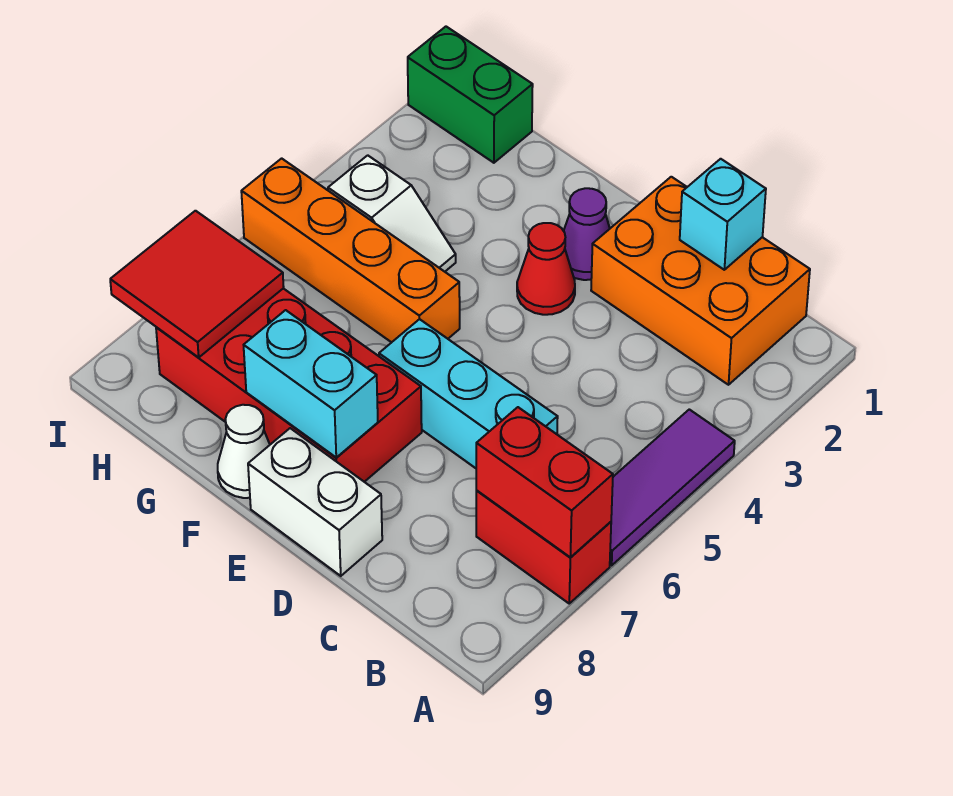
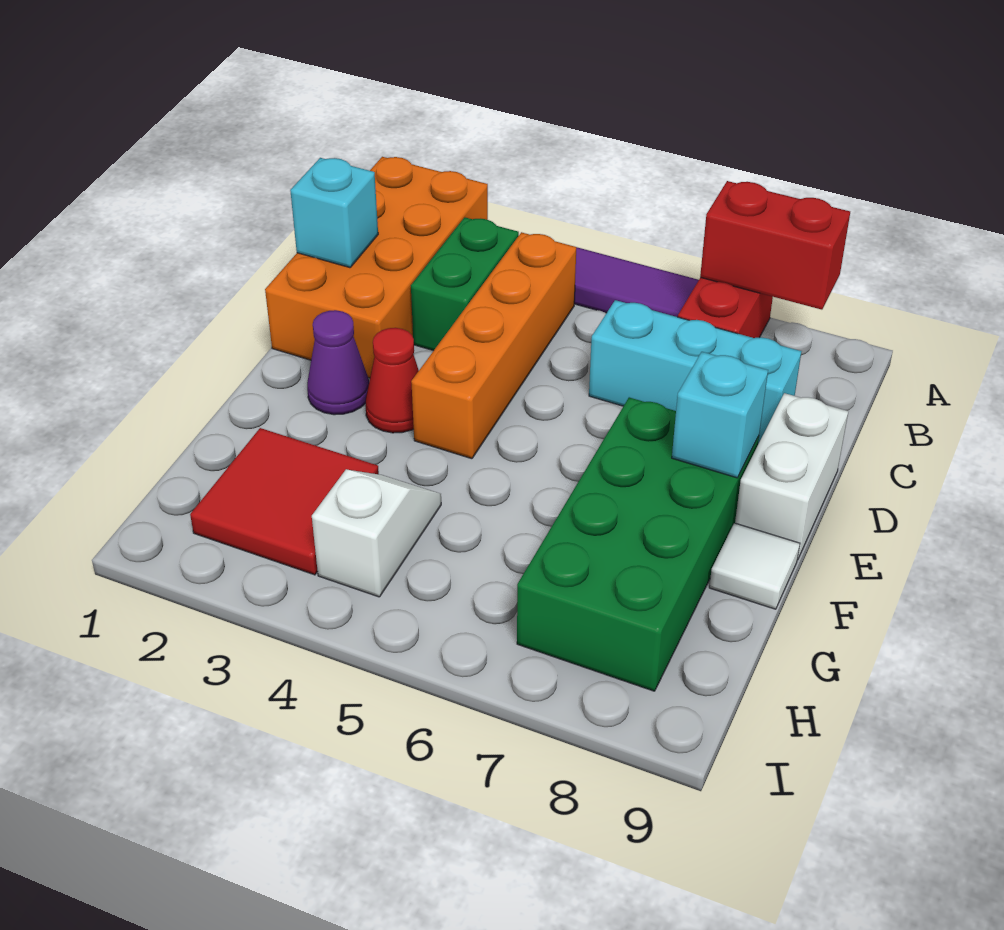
red 1x2 brick [476,407,613,557] -> red 1x2 brick turned to [700,181,850,310]
orange 2x3 brick [591,177,810,385] -> orange 2x4 brick [265,157,488,378]
cyan 1x3 brick [379,319,558,468] -> cyan 1x3 brick turned to [589,300,801,444]
red 2x4 brick [156,288,422,482] -> green 2x4 brick [517,397,759,691]
cyan 1x2 brick [244,310,378,457] -> cyan 1x1 brick [672,352,768,478]
orange 1x4 brick [241,158,460,342] -> orange 1x4 brick moved to [411,232,576,459]
white 1x1 cone [218,405,270,498] -> white 1x1 tile [709,523,800,609]
green 1x2 brick [408,27,533,163] -> green 1x2 brick moved to [411,217,519,351]
red 2x2 tile [110,211,284,357] -> red 2x2 tile moved to [190,428,379,575]

